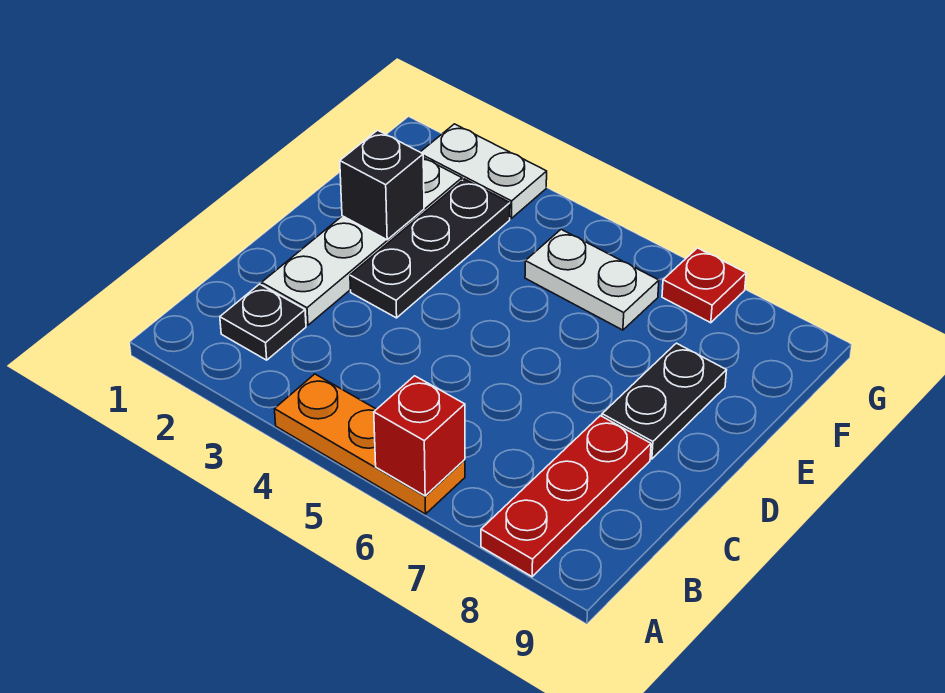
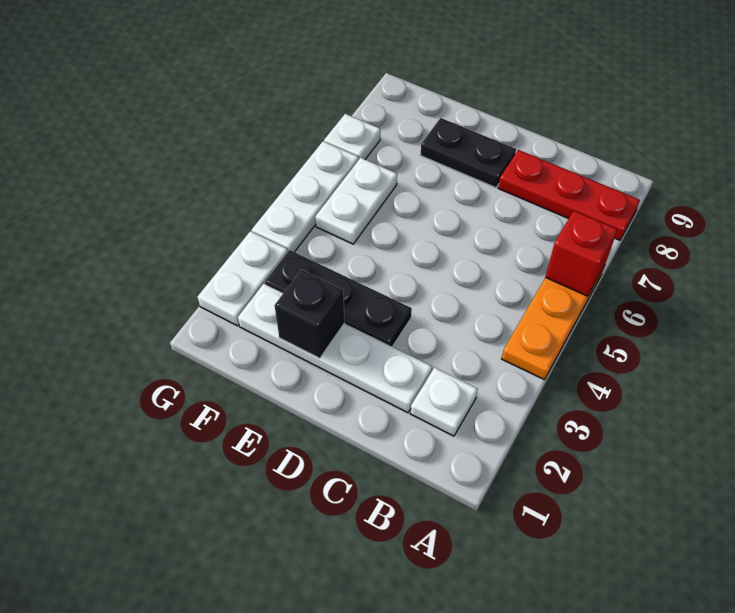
black 1x1 plate [220,284,306,360] -> white 1x1 plate [410,368,478,436]
none -> white 1x3 plate [252,141,359,252]
red 1x1 plate [662,248,746,323] -> white 1x1 plate [324,114,380,159]

